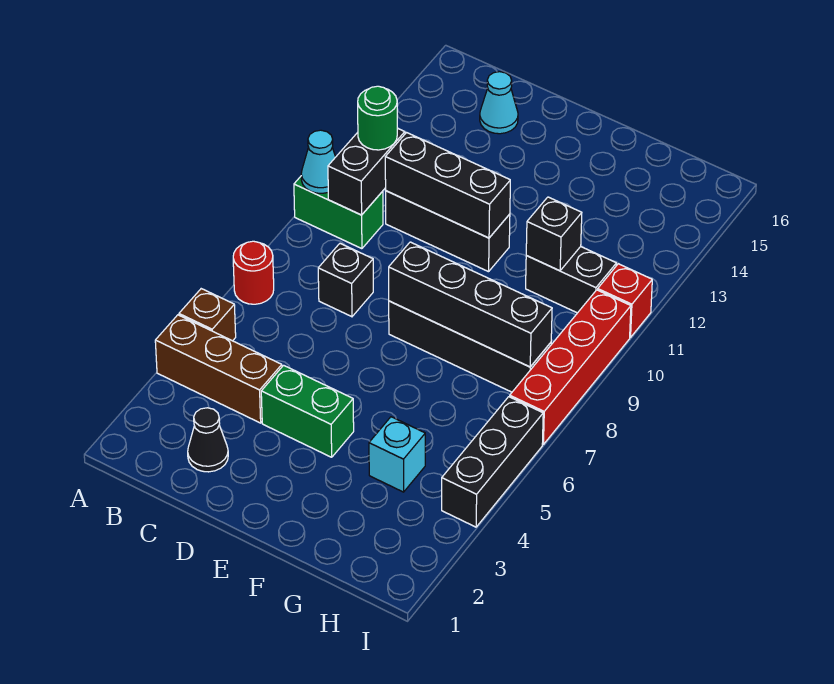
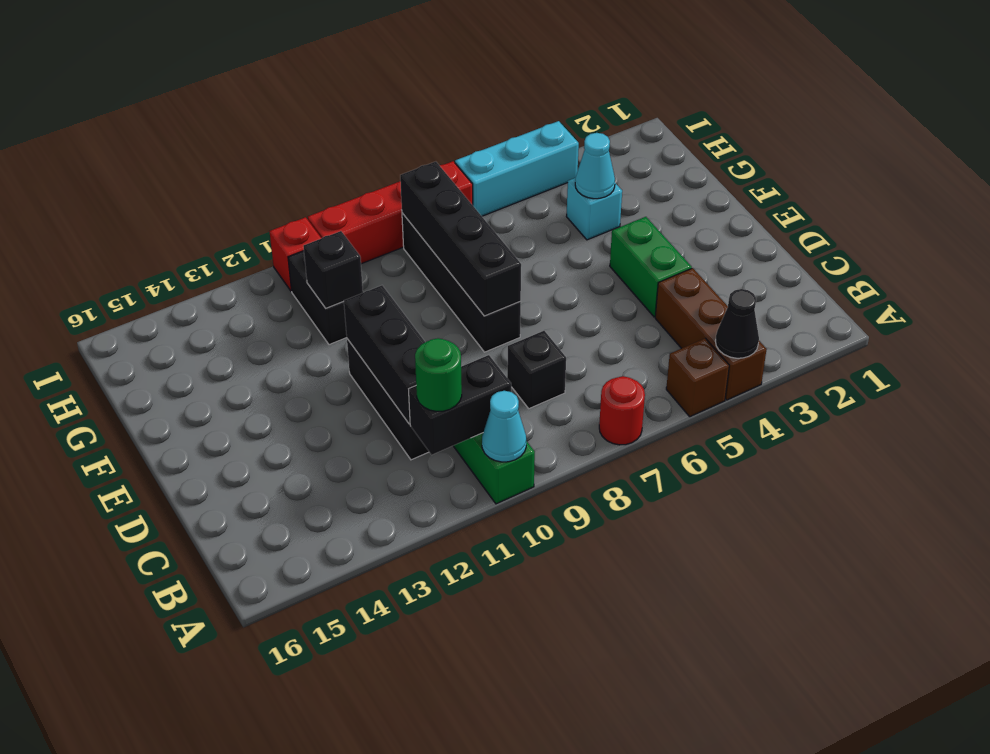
black 1x1 cone [188,408,228,472] -> black 1x1 cone moved to [716,289,759,358]
cyan 1x1 cone [480,72,518,134] -> cyan 1x1 cone moved to [575,133,615,199]
black 1x3 brick [442,397,543,527] -> cyan 1x3 brick [455,121,579,216]

